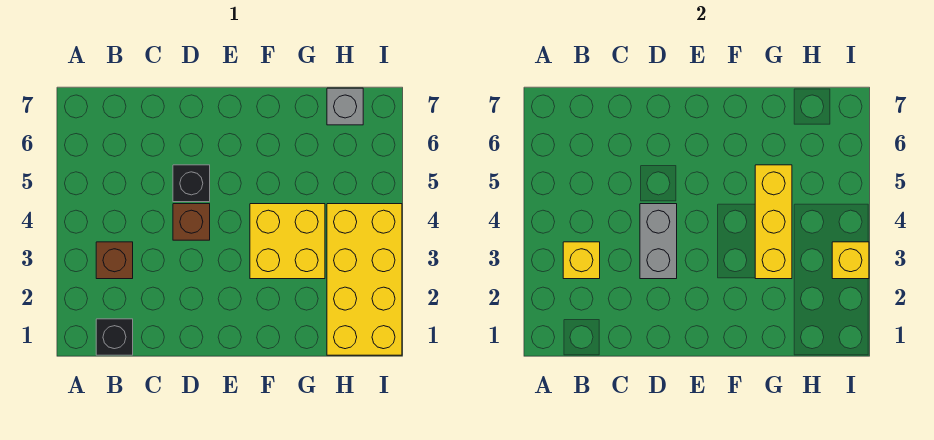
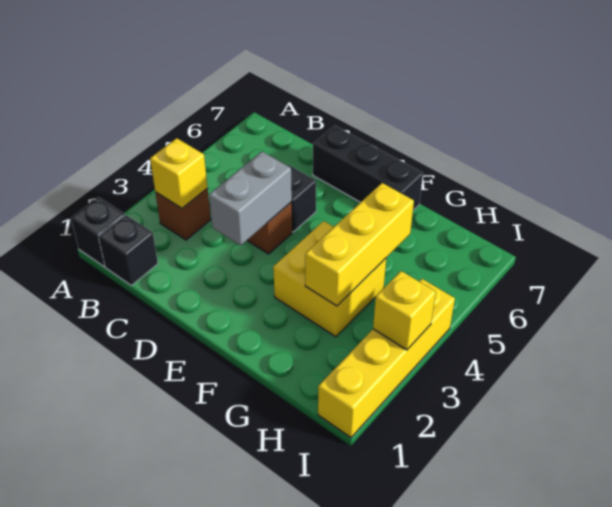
none -> black 1x1 brick [71,197,125,266]
none -> black 1x3 brick [313,126,423,210]
yellow 2x4 brick [327,204,402,355] -> yellow 1x4 brick [318,279,455,438]
grey 1x1 brick [327,88,363,125] -> none

